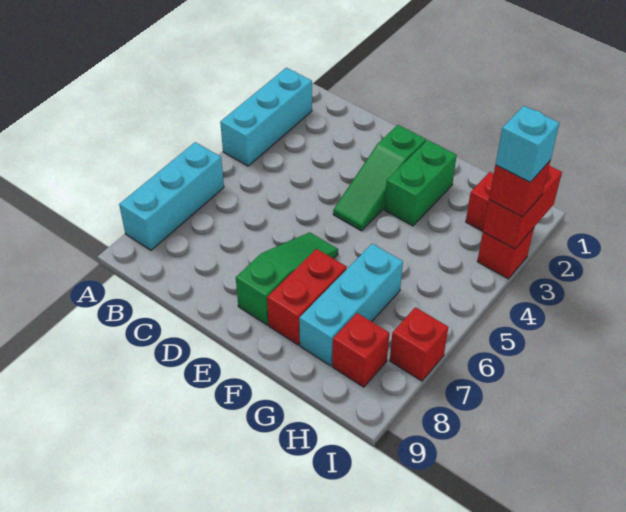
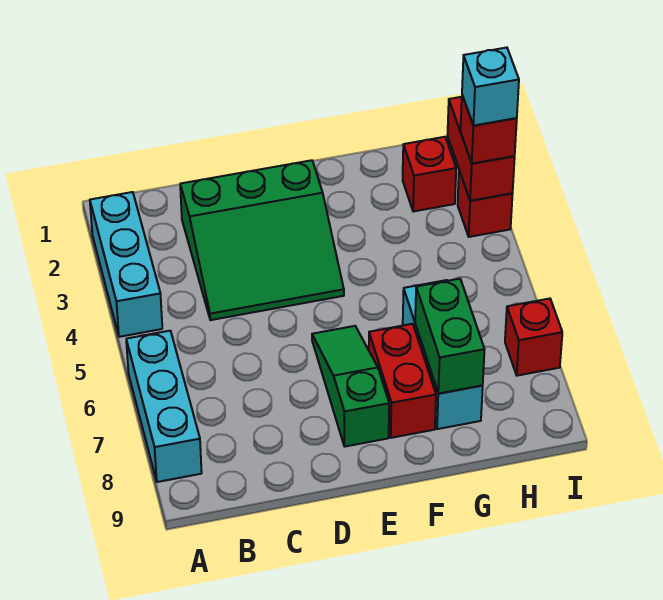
green 1x3 slope [333,125,426,231] -> green 3x3 slope [180,160,344,320]
green 1x2 brick [384,140,457,226] -> green 1x2 brick moved to [415,279,485,394]
red 1x1 brick [332,313,390,387] -> none

